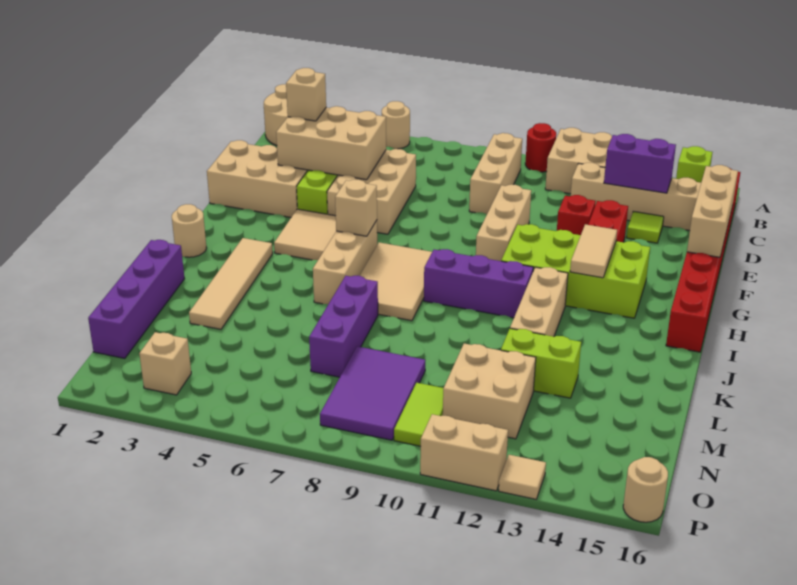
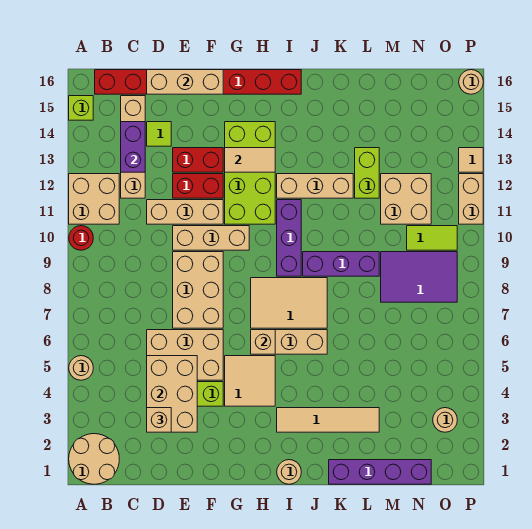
tan 1x3 brick [469,133,522,214] -> tan 1x3 brick moved to [147,200,223,224]
tan 2x3 brick [207,140,308,217] -> tan 2x3 brick moved to [173,252,223,328]
red 1x1 brick [557,195,596,235] -> red 1x2 brick [173,174,223,198]
purple 1x3 brick [309,276,378,377] -> purple 1x3 brick moved to [303,252,379,276]
tan 1x1 brick [139,332,191,395] -> tan 1x1 round brick [433,408,457,432]

